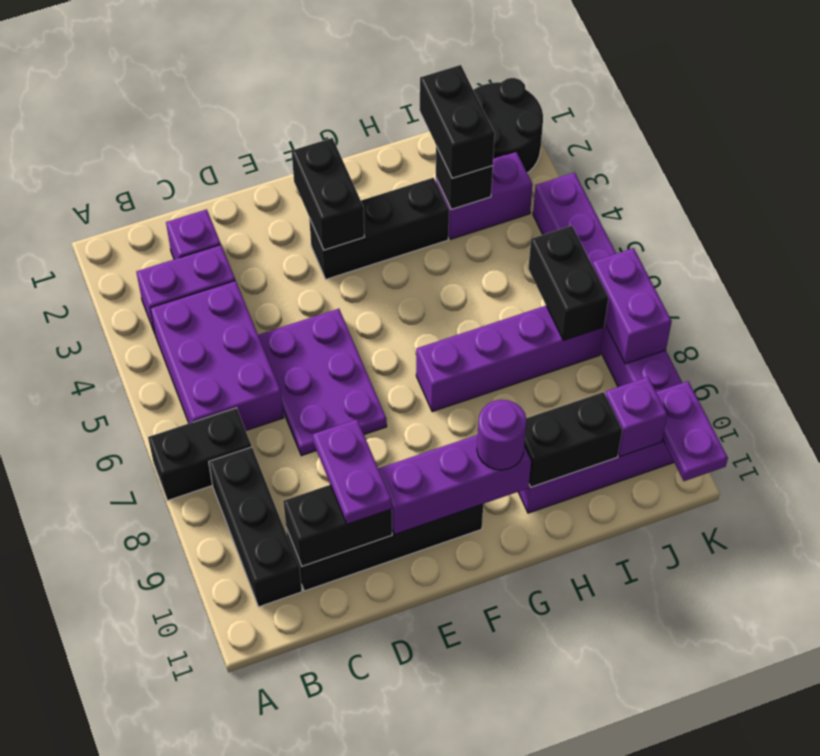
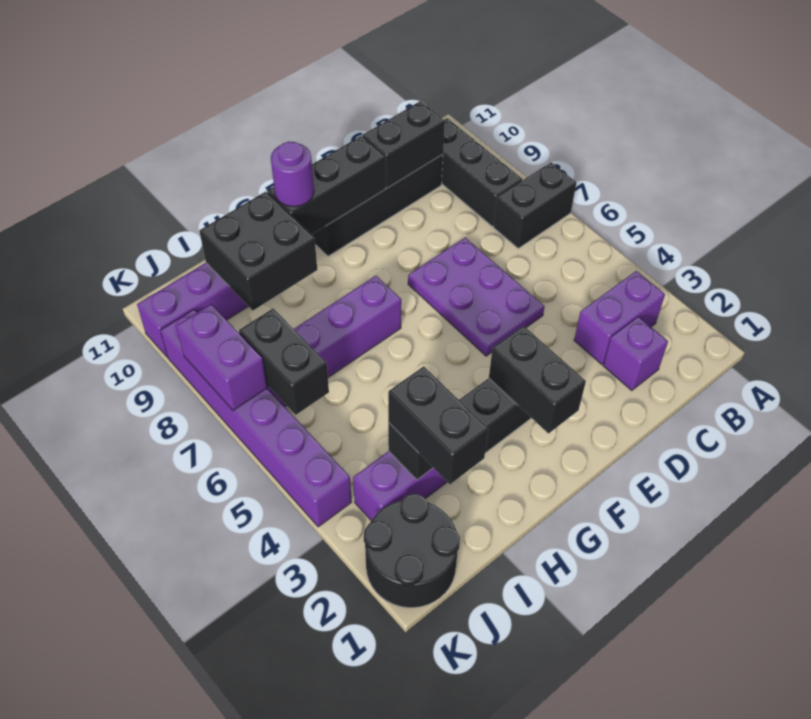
purple 2x3 brick [150,281,284,430] -> none
purple 1x2 plate [313,419,392,524] -> none
purple 1x3 brick [378,435,531,534] -> black 1x3 brick [267,136,385,235]
black 1x2 brick [524,392,622,487] -> black 2x2 brick [199,192,317,310]
purple 1x1 brick [605,377,667,457] -> none
purple 1x2 plate [656,381,728,481] -> none

